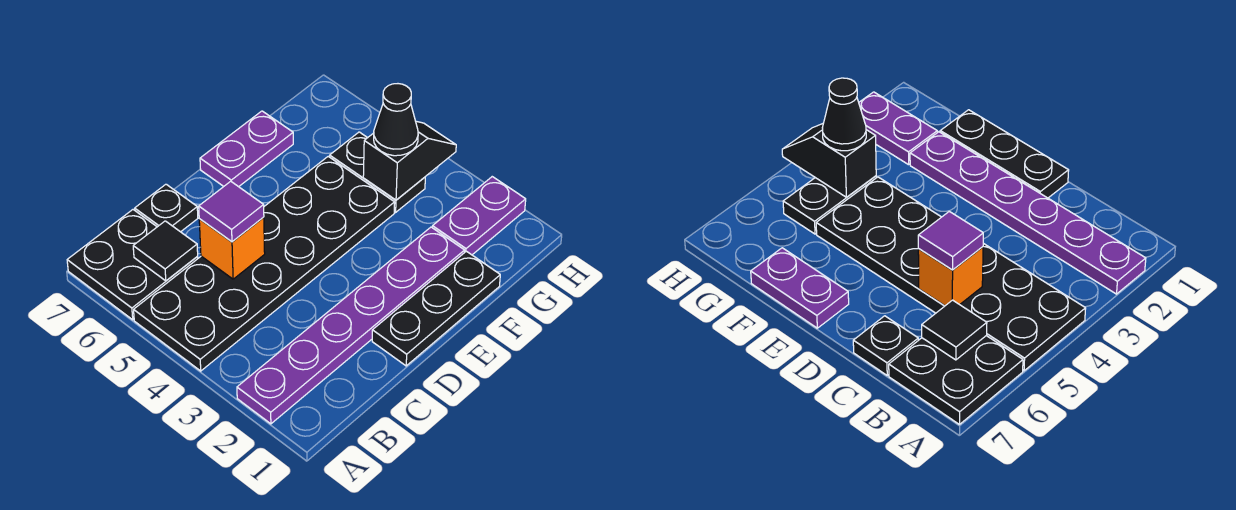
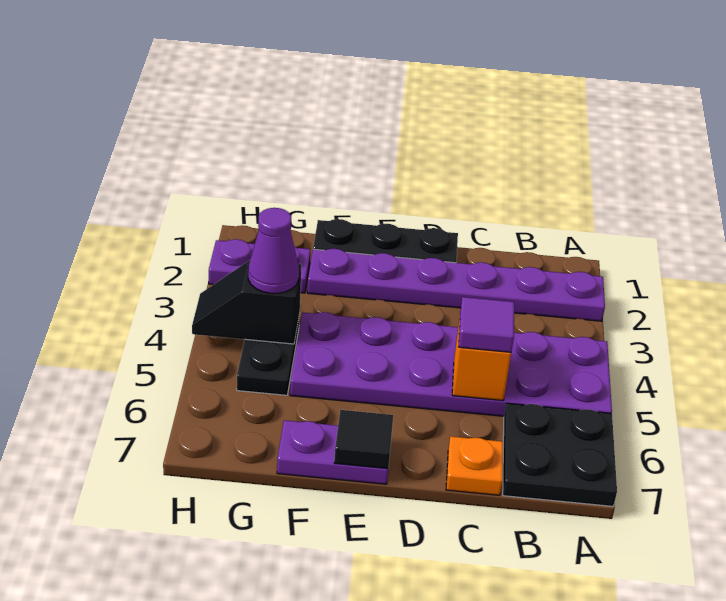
black 2x6 plate [134,157,395,371] -> purple 2x6 plate [290,312,612,416]
black 1x1 tile [133,221,198,281] -> black 1x1 tile moved to [334,410,393,469]
black 1x1 plate [135,184,198,232] -> orange 1x1 plate [446,436,503,495]
black 1x1 cone [374,84,418,156] -> purple 1x1 cone [248,208,299,293]

